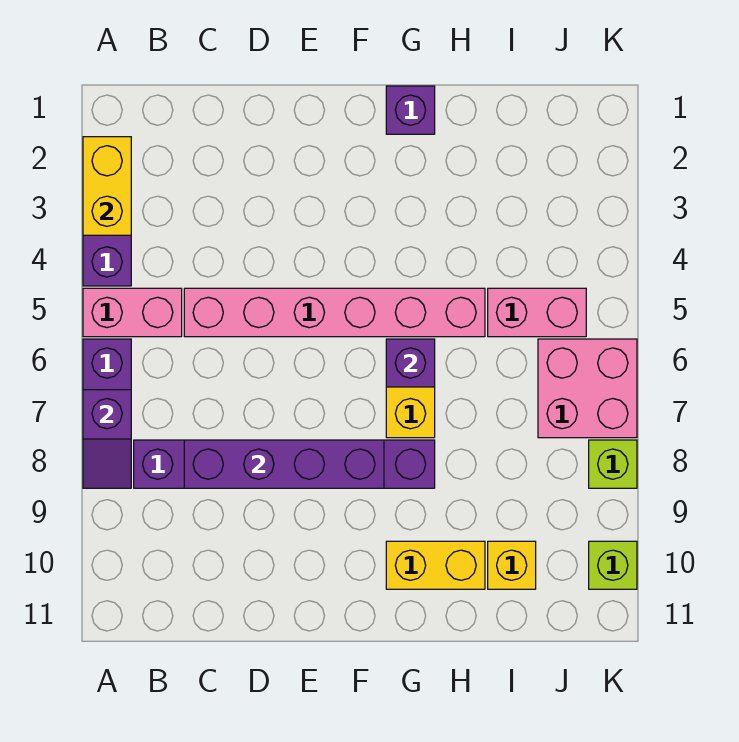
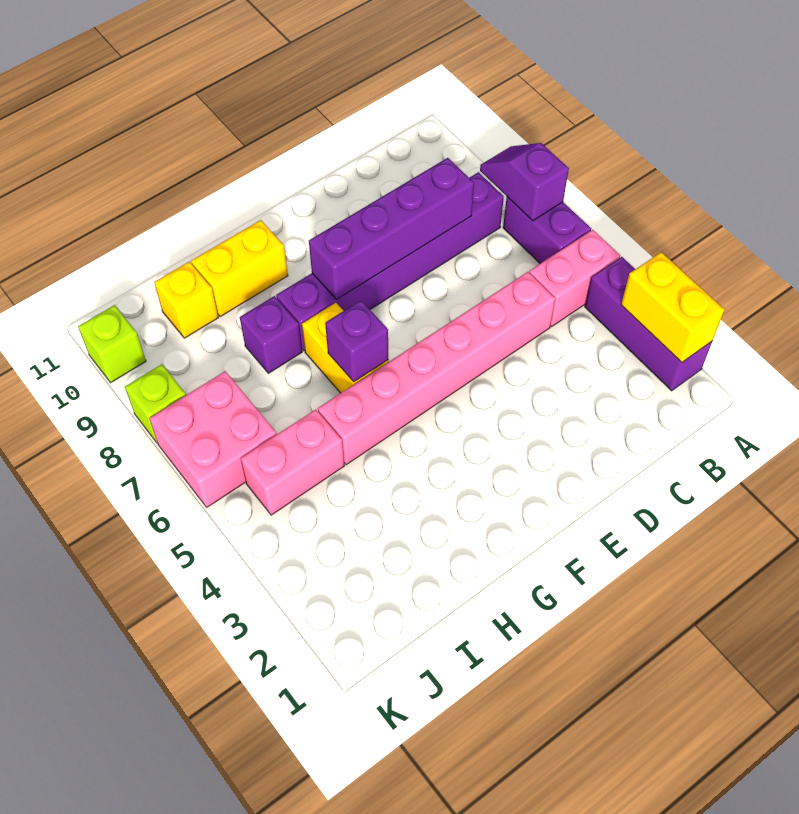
purple 1x1 brick [386,86,435,134] -> purple 1x1 brick moved to [240,296,302,373]

